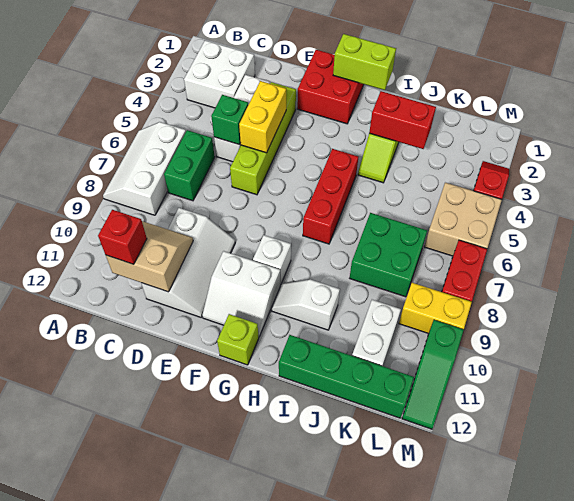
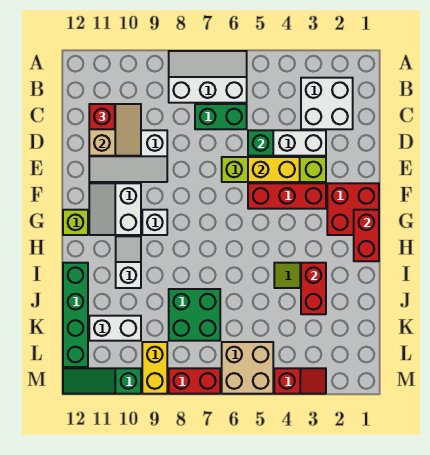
lime 1x2 brick [333,34,396,90] -> red 1x2 brick [354,210,379,261]
red 1x3 brick [303,149,358,244] -> red 1x3 brick moved to [248,183,326,209]

